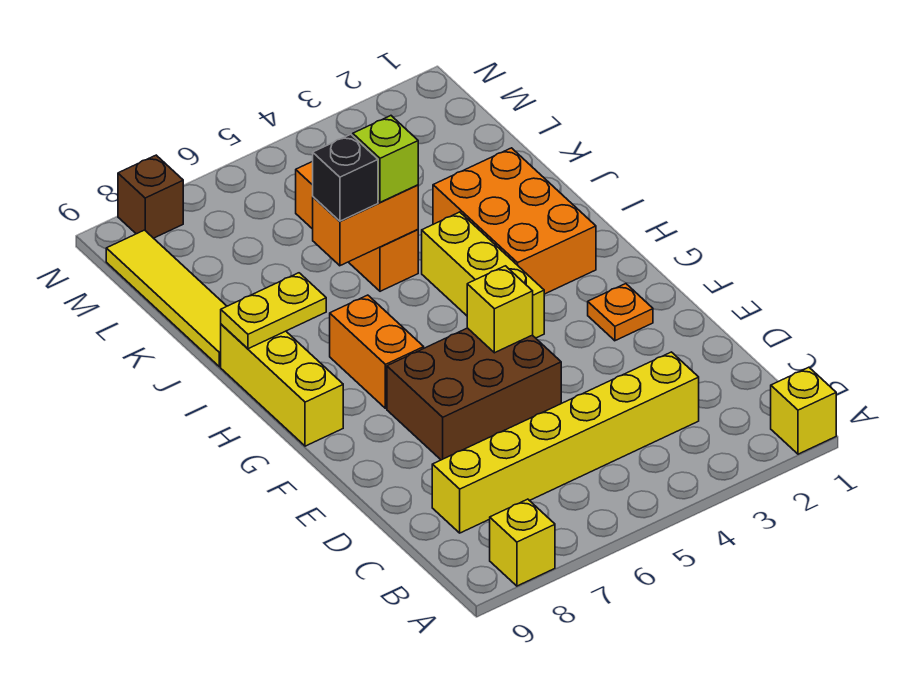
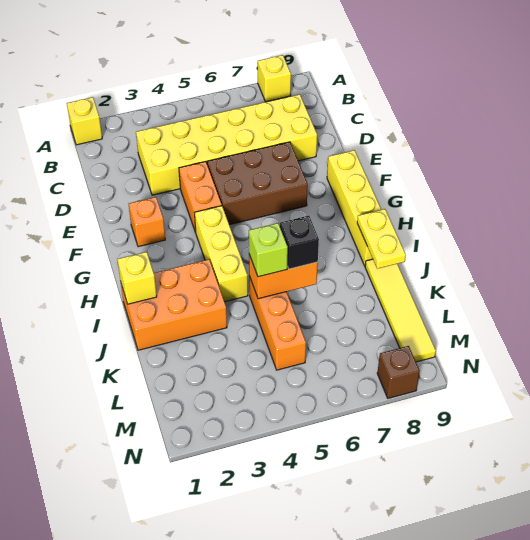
yellow 1x6 brick [432,352,699,533] -> yellow 2x6 brick [136,94,317,195]
orange 1x1 plate [588,284,653,341] -> orange 1x1 brick [129,197,165,247]
yellow 1x1 brick [467,266,533,353] -> yellow 1x1 brick moved to [117,252,157,304]
orange 1x2 brick [330,295,424,408] -> orange 1x2 brick moved to [179,162,222,233]
yellow 1x3 brick [221,324,343,446] -> yellow 1x4 brick [327,150,381,266]
orange 2x3 brick [433,148,596,294] -> orange 2x3 brick turned to [121,259,227,350]
yellow 1x2 plate [221,273,326,349] -> yellow 1x2 plate turned to [357,209,406,269]

